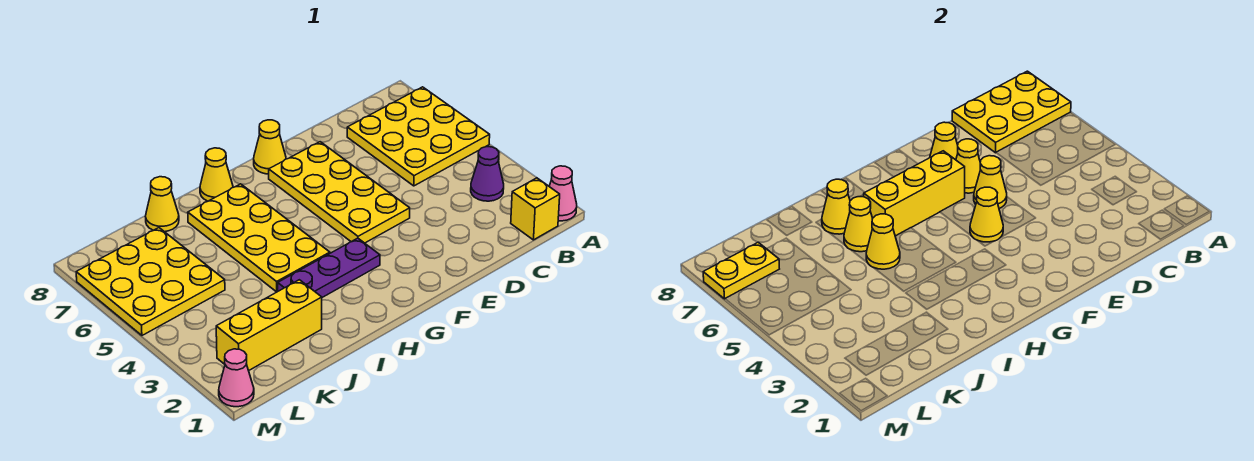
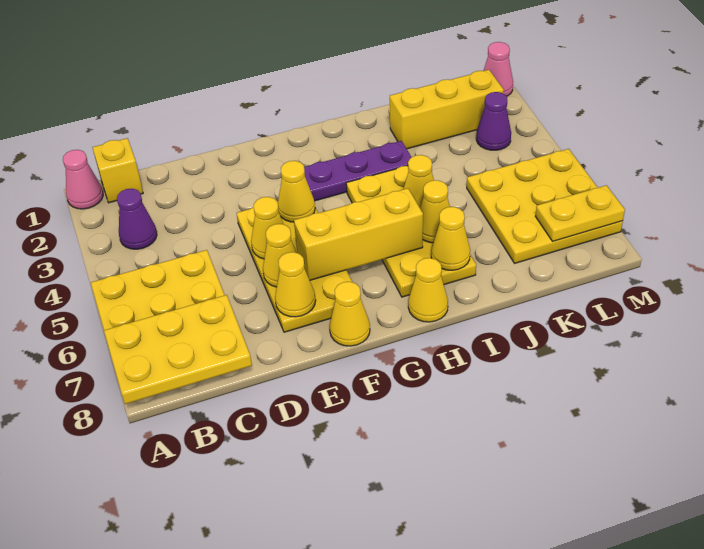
yellow 1x1 cone [145,177,179,232] -> none
none -> purple 1x1 cone [476,92,511,150]

